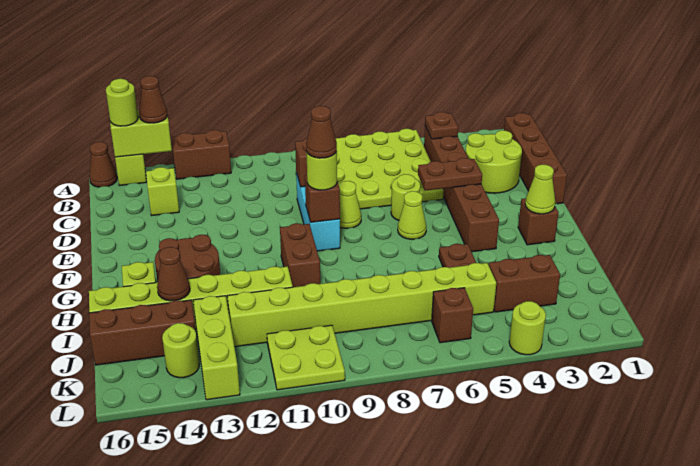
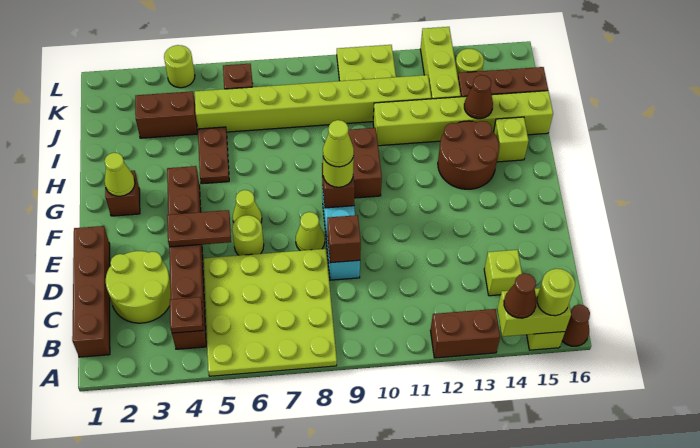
brown 1x1 cone [306,106,337,158] -> lime 1x1 cone [323,120,354,167]

